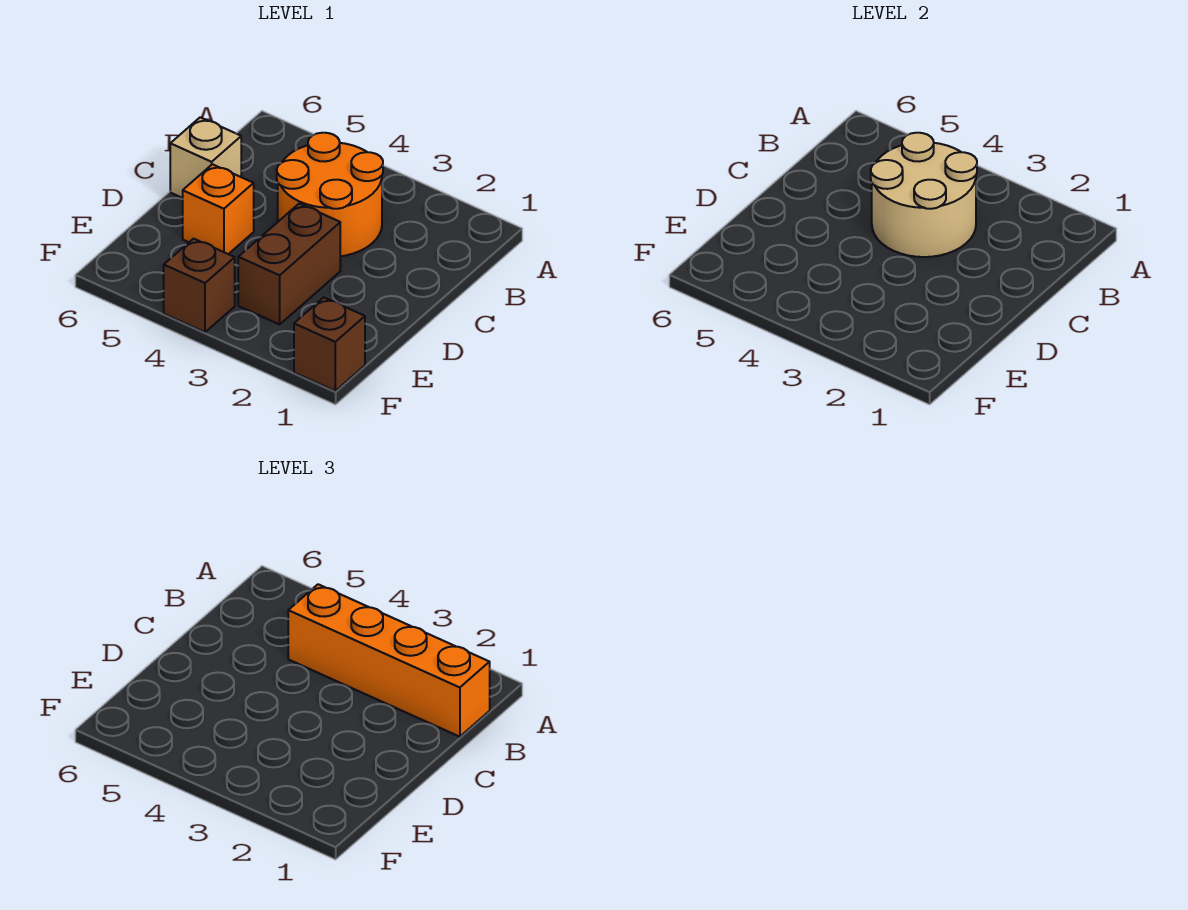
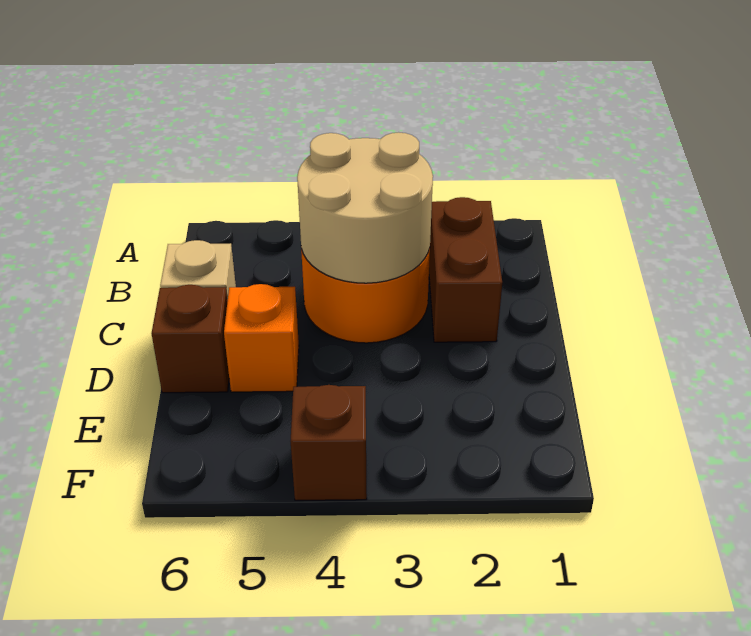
orange 1x4 brick [288,584,490,737] -> none
brown 1x2 brick [238,204,340,324] -> brown 1x2 brick moved to [429,197,502,342]
brown 1x1 brick [294,297,365,391] -> brown 1x1 brick moved to [152,285,229,393]

